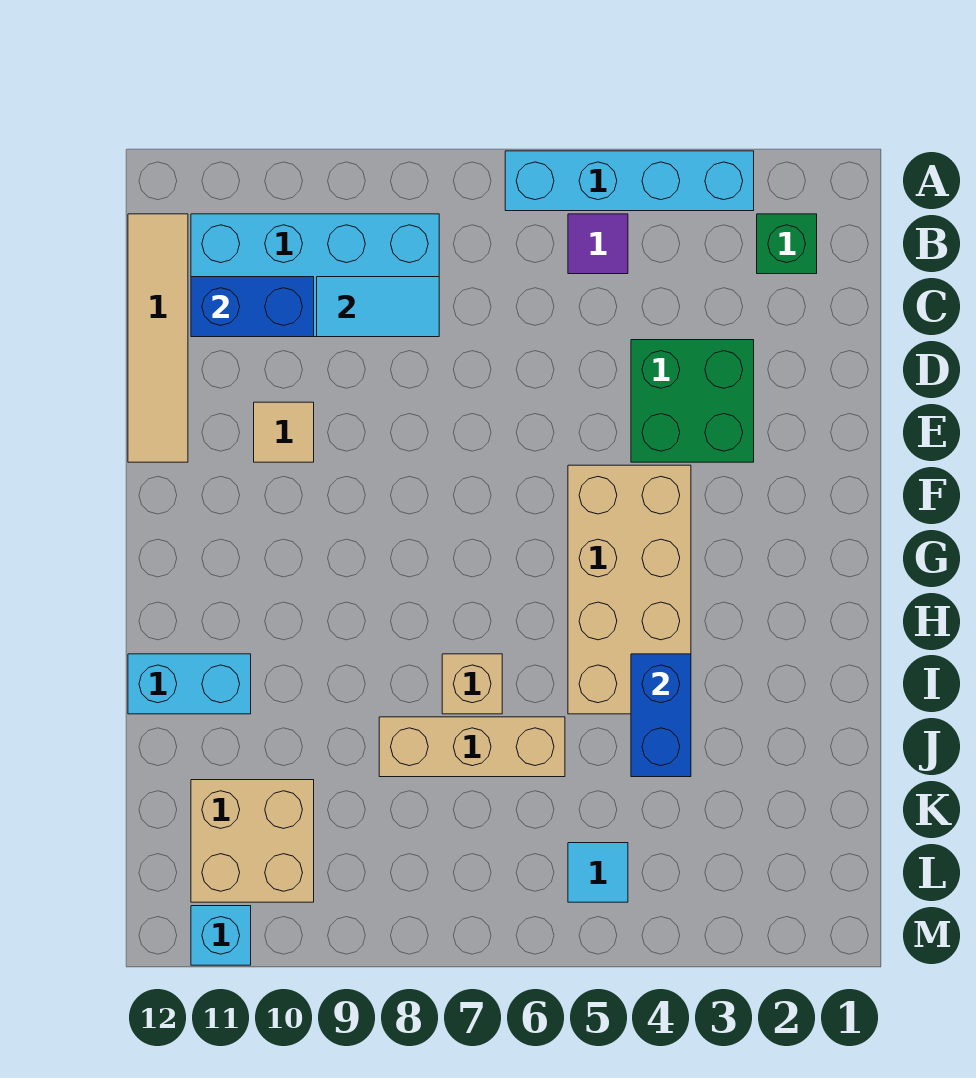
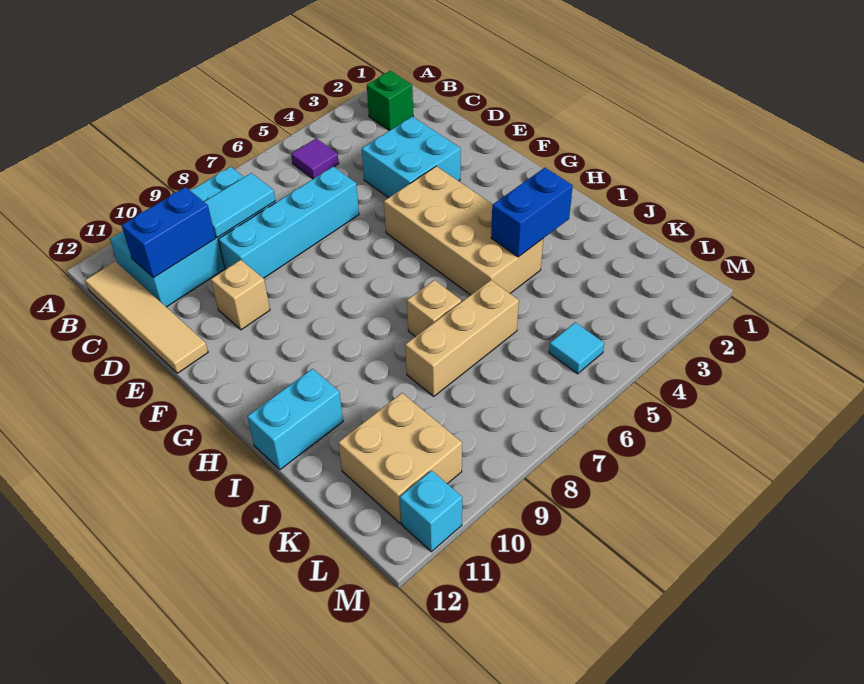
cyan 1x4 brick [505,151,754,211] -> cyan 1x4 brick moved to [218,167,359,278]
green 2x2 brick [631,340,754,462] -> cyan 2x2 brick [362,116,461,198]
tan 1x1 tile [254,402,314,462] -> tan 1x1 brick [211,260,270,330]
blue 1x2 brick [631,654,691,777] -> blue 1x2 brick turned to [491,168,573,257]

